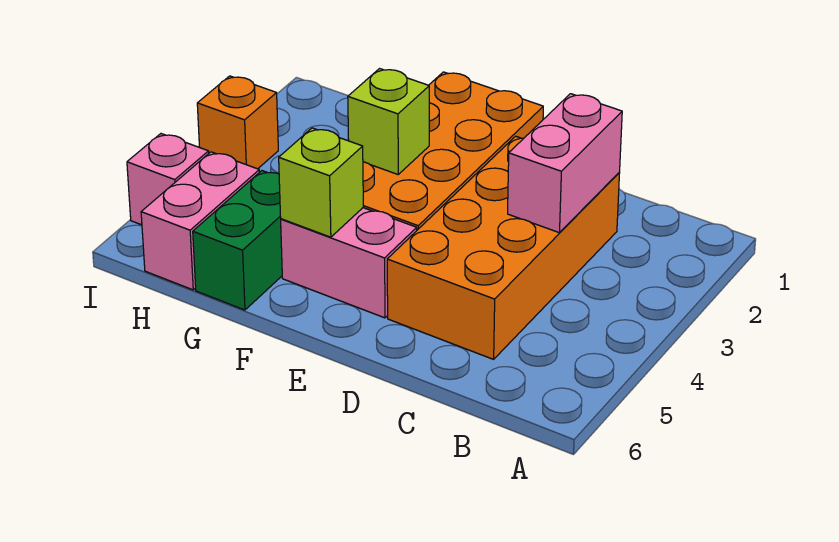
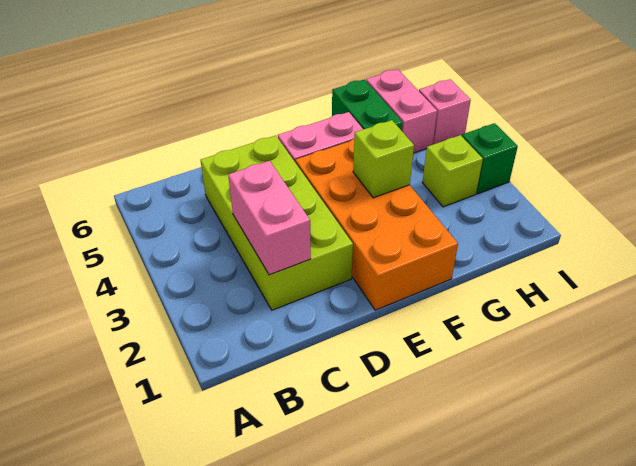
orange 2x4 brick [387,136,620,359] -> lime 2x4 brick [200,135,353,310]
lime 1x1 brick [279,128,363,237] -> lime 1x1 brick moved to [422,135,483,207]
orange 1x1 brick [197,76,278,169] -> green 1x1 brick [462,123,518,194]

